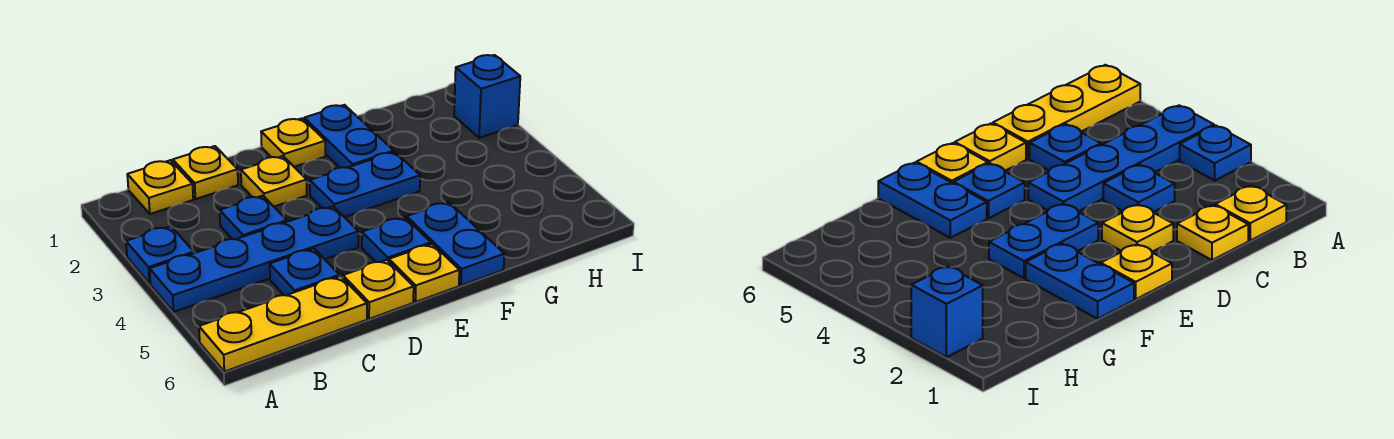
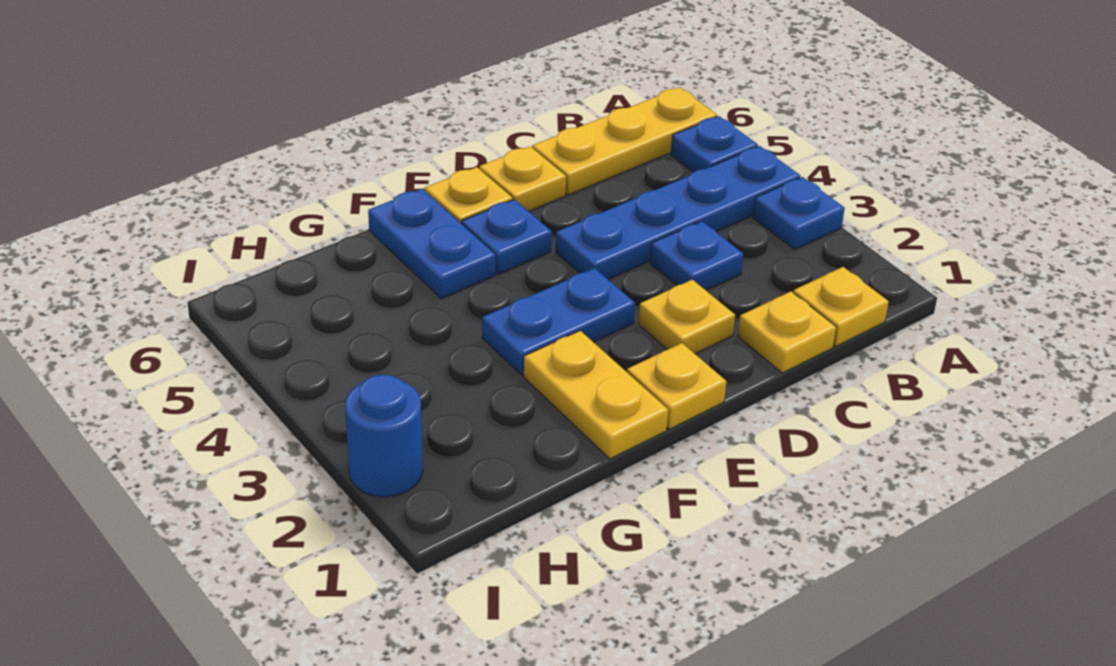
blue 1x1 plate [270,248,339,295] -> blue 1x1 plate moved to [671,116,758,172]
blue 1x2 plate [304,105,394,168] -> yellow 1x2 plate [524,331,668,459]
blue 1x1 brick [454,55,520,138] -> blue 1x1 round brick [345,375,423,497]

